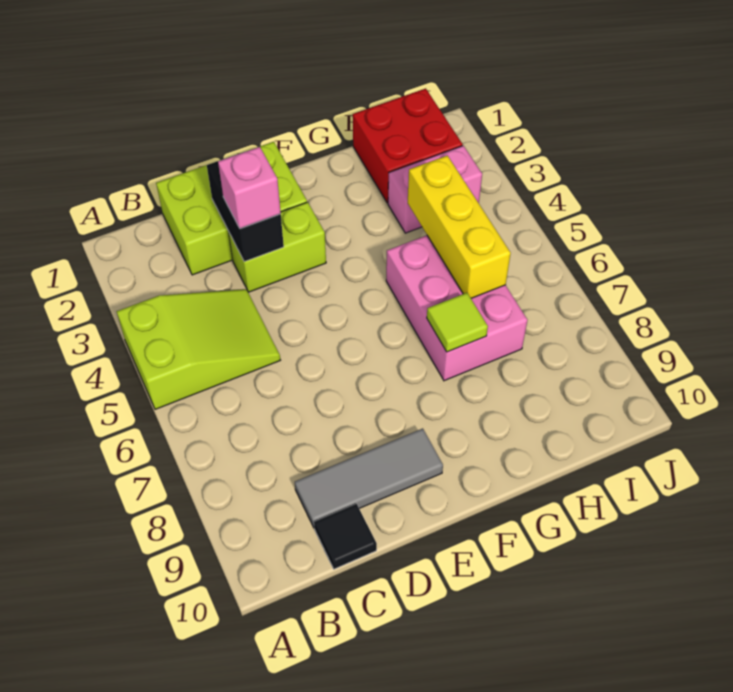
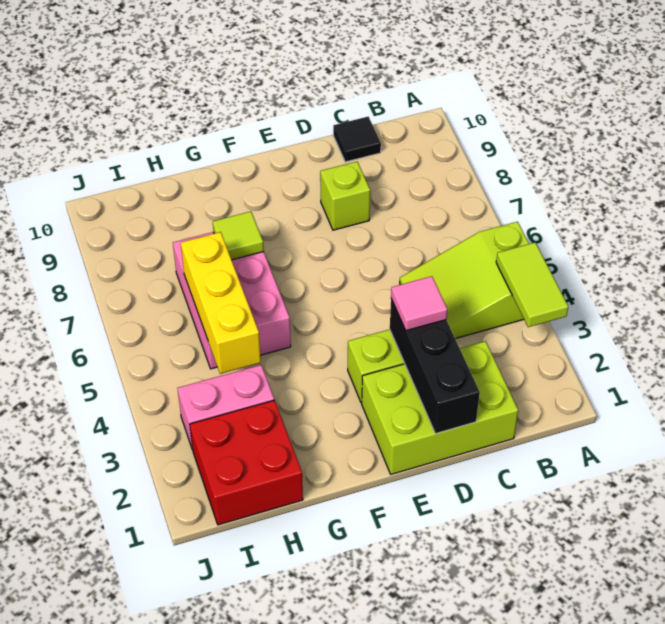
none -> lime 1x2 tile [496,243,568,327]
grey 1x3 tile [295,428,443,527] -> none
black 1x2 brick [207,161,284,262] -> black 1x3 brick [390,299,480,434]
pink 1x1 brick [218,147,281,229] -> pink 1x1 tile [391,276,447,331]
none -> lime 1x1 brick [320,162,370,230]

